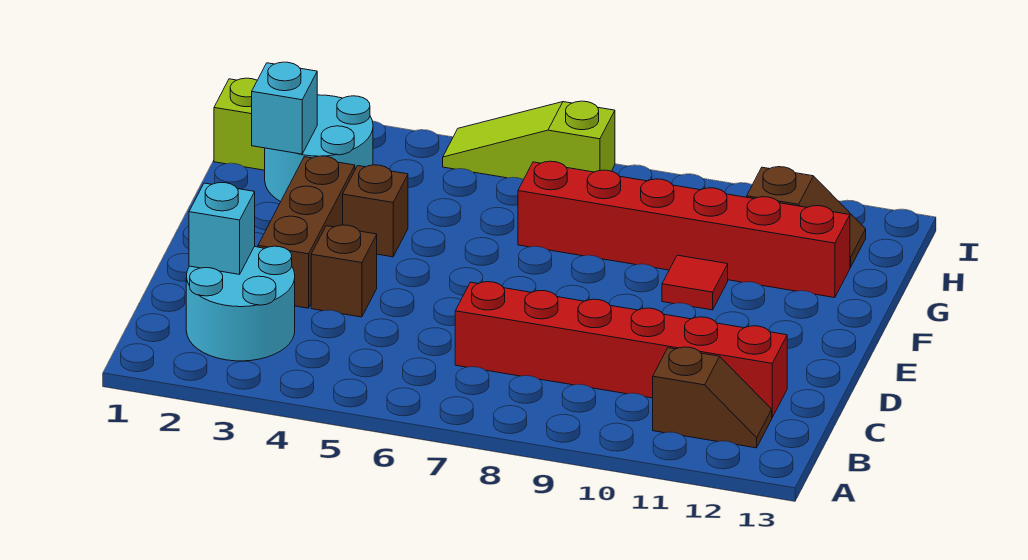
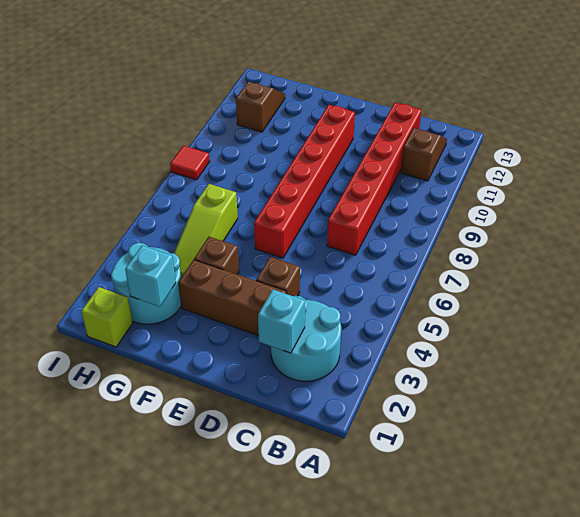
red 1x1 tile [662,255,728,310] -> red 1x1 tile moved to [170,146,210,180]
red 1x6 brick [518,161,850,298] -> red 1x6 brick moved to [254,105,355,258]
lime 1x3 slope [443,101,615,180] -> lime 1x3 slope moved to [174,184,238,277]

